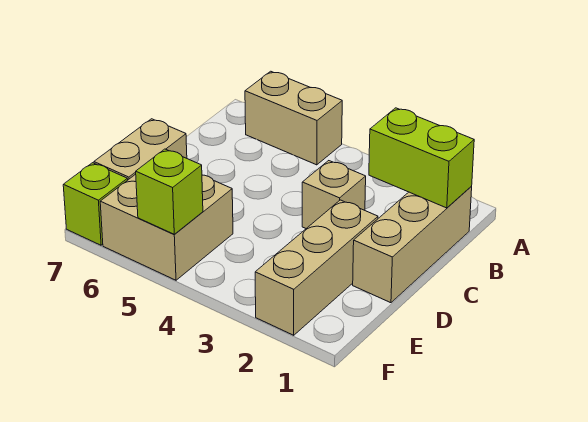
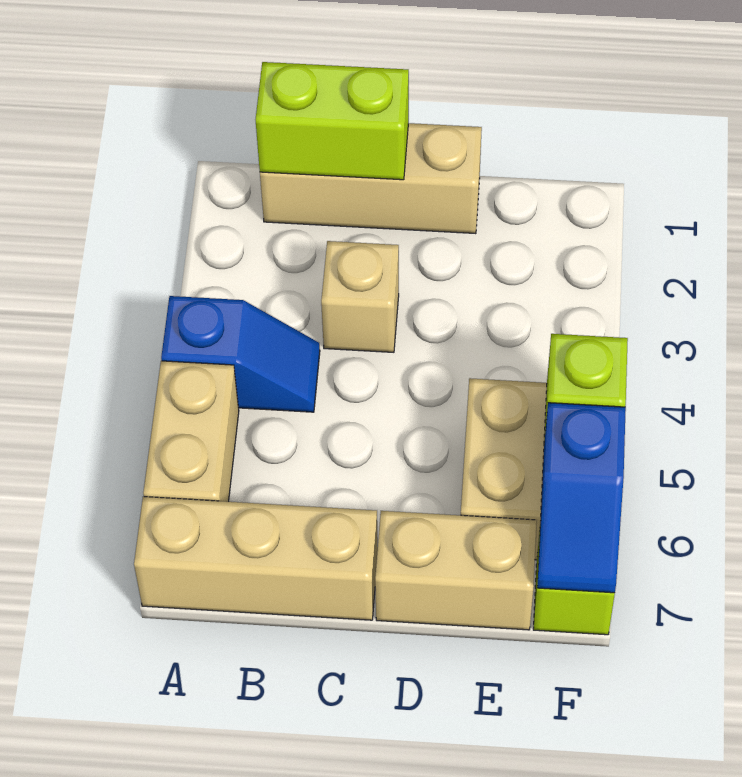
none -> blue 1x2 slope [161,296,320,412]
lime 1x2 brick [369,108,474,208] -> lime 1x2 brick turned to [256,62,409,180]
tan 1x3 brick [255,200,378,335] -> tan 1x3 brick moved to [134,497,378,620]
none -> blue 1x2 slope [537,403,626,593]

